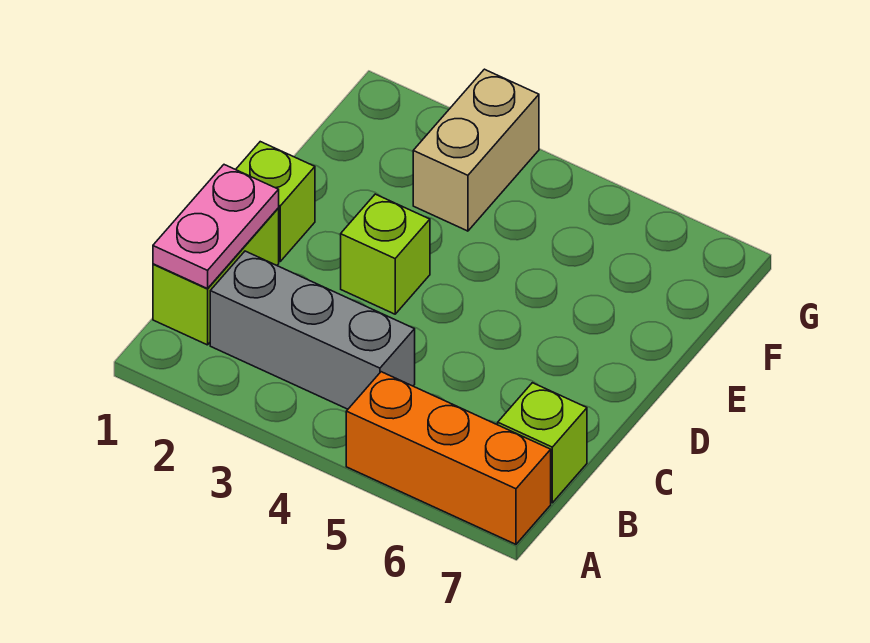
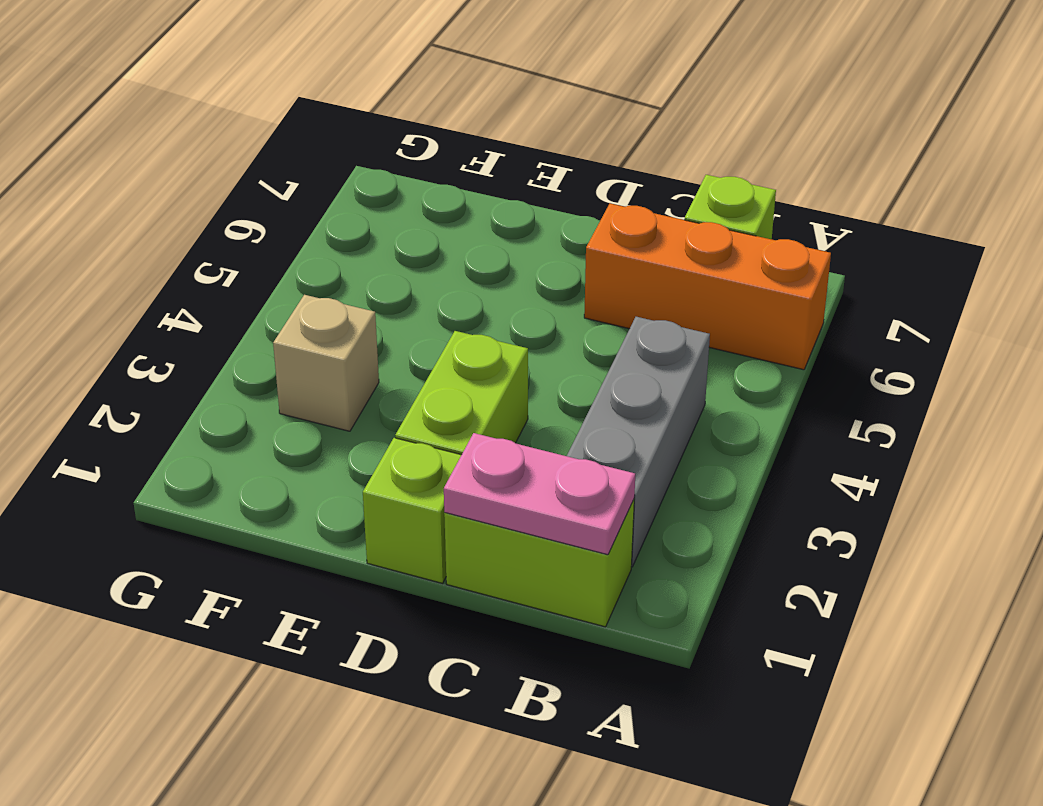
orange 1x3 brick [346,372,551,544] -> orange 1x3 brick turned to [584,204,831,370]
lime 1x1 brick [341,194,430,314] -> lime 1x2 brick [395,331,528,455]
tan 1x2 brick [413,69,539,231] -> tan 1x1 brick [273,295,379,431]

